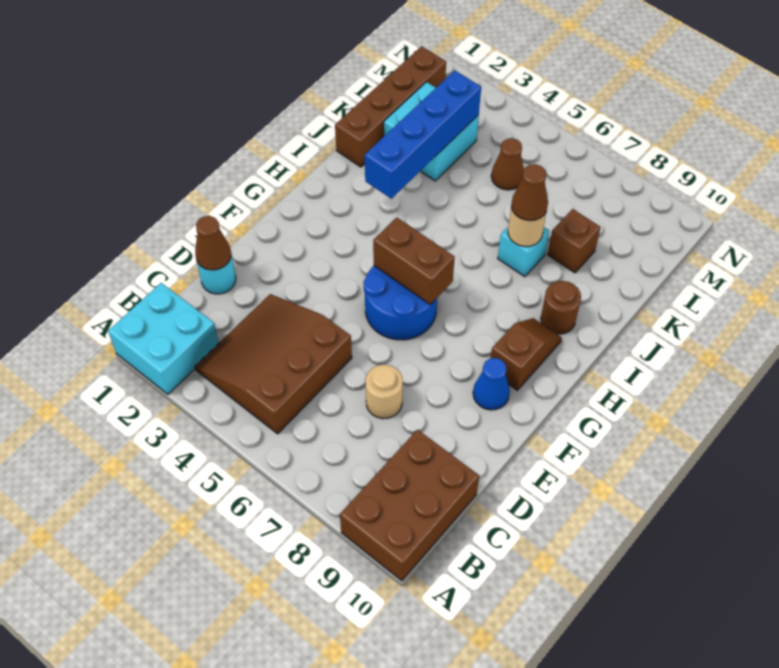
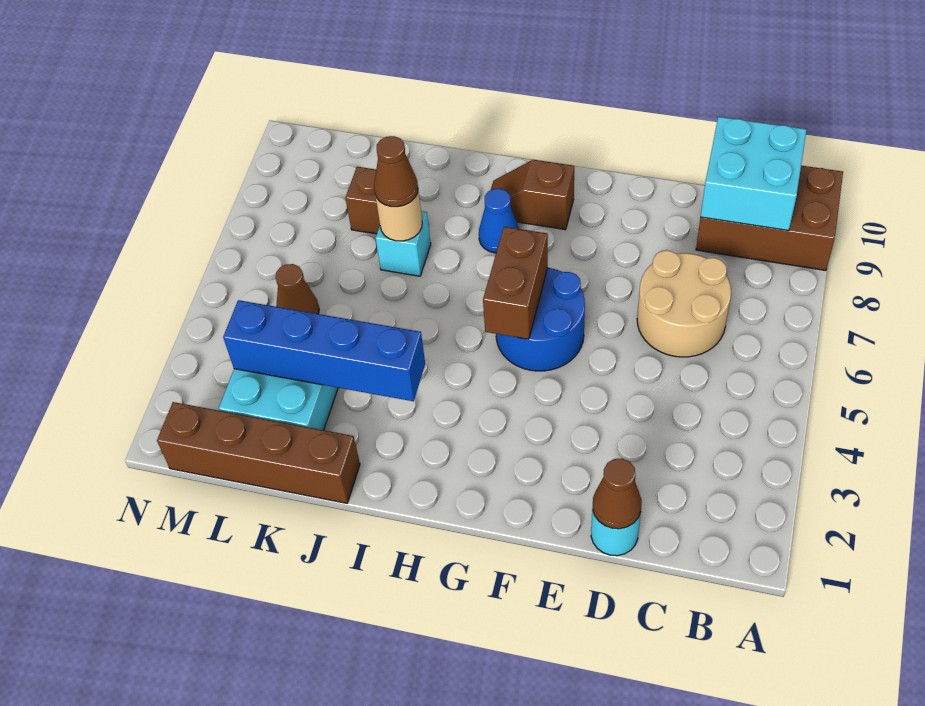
cyan 2x2 brick [108,283,219,394] -> cyan 2x2 brick moved to [701,117,806,231]
brown 3x3 slope [195,294,352,434] -> none
tan 1x1 round brick [365,365,403,419] -> tan 2x2 round brick [637,251,731,357]
blue 1x1 cone [473,358,510,410] -> blue 1x1 cone moved to [479,189,519,253]
brown 1x1 round brick [541,281,581,334] -> none

